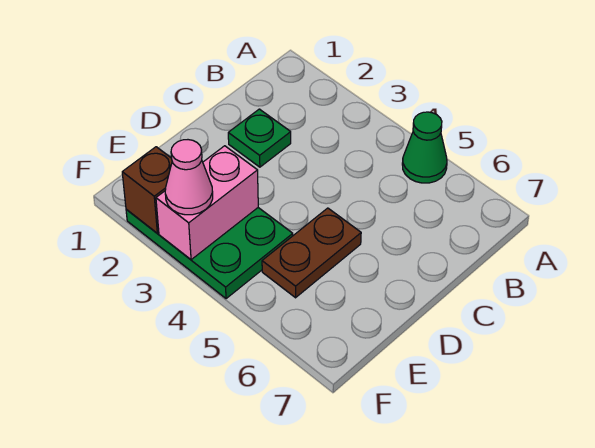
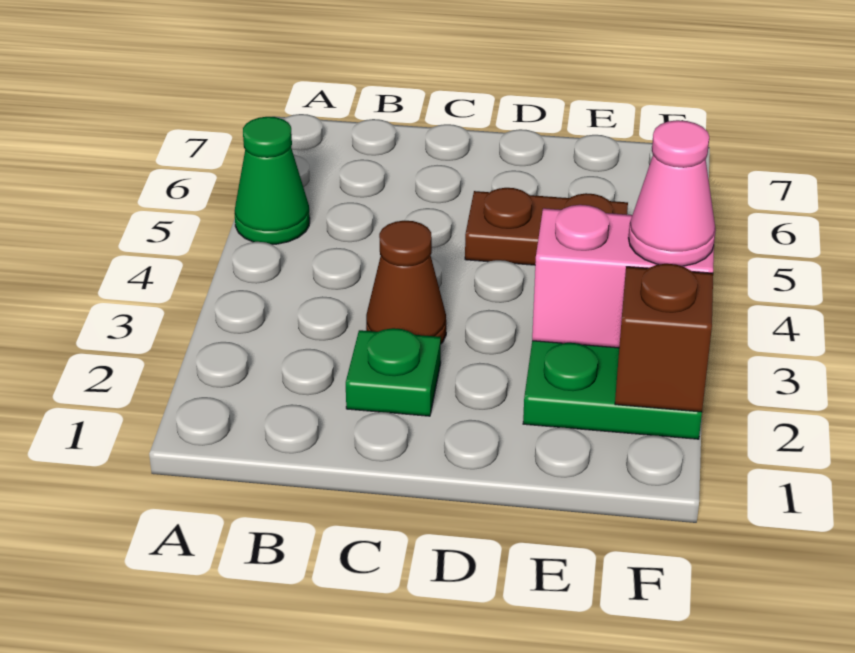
none -> brown 1x1 cone [366,220,446,344]

